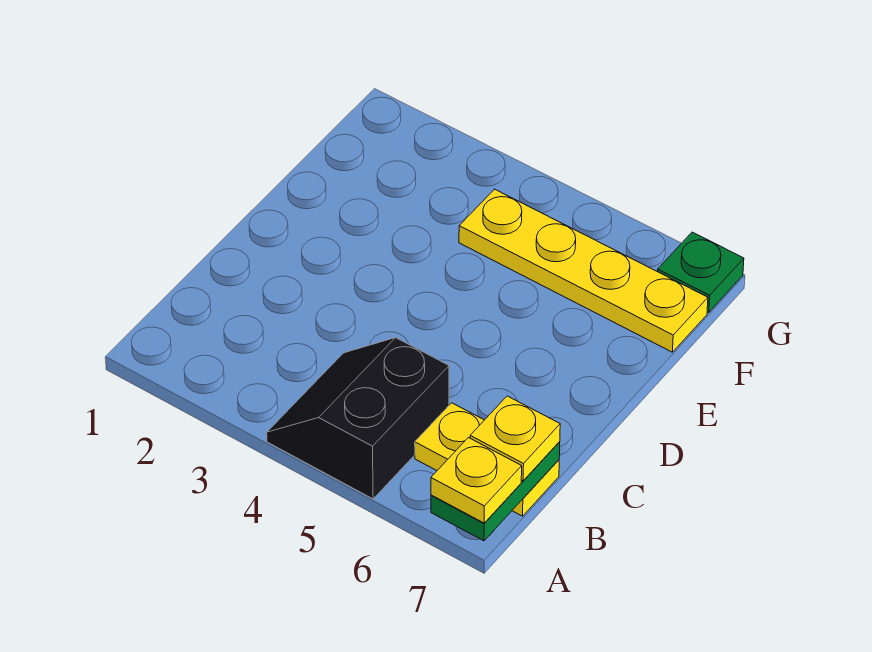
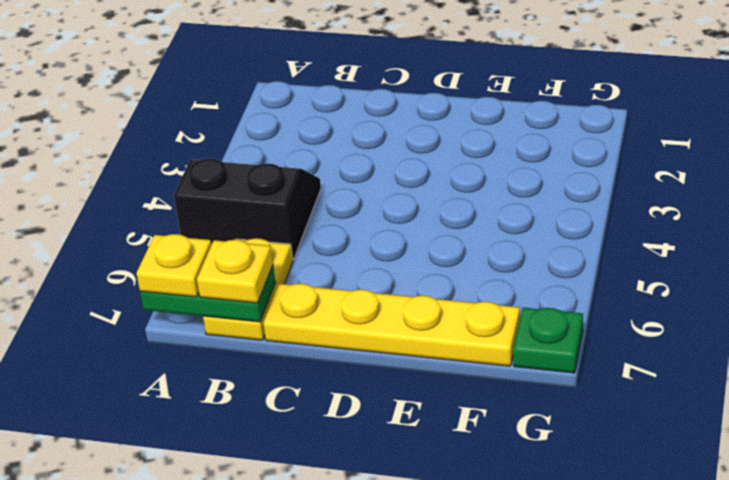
yellow 1x4 plate [459,189,708,352] -> yellow 1x4 plate turned to [263,284,520,366]

